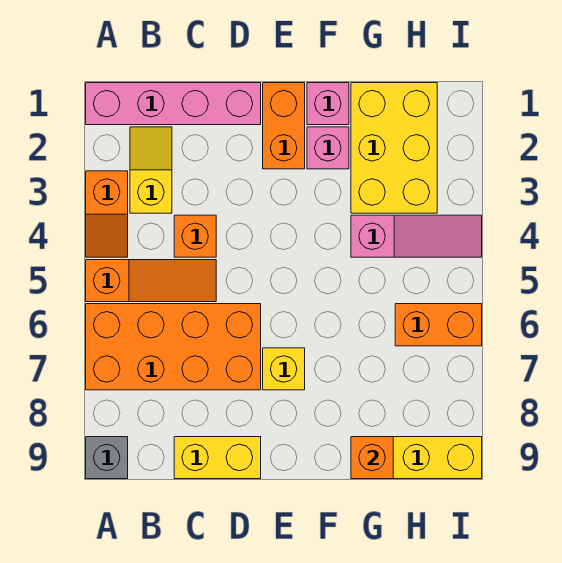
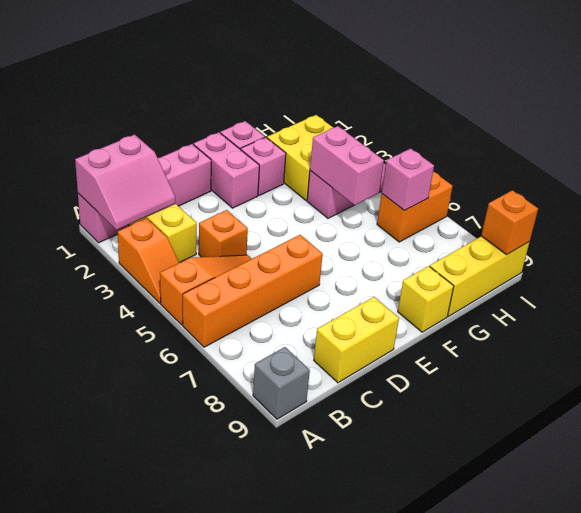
none -> pink 2x2 slope [75,135,175,230]
orange 2x4 brick [86,304,261,390] -> orange 1x4 brick [183,235,323,347]
orange 1x2 brick [263,83,305,169] -> pink 1x2 brick [194,132,259,208]
yellow 1x1 brick [263,348,305,390] -> yellow 1x1 brick moved to [398,266,454,332]
yellow 2x3 brick [351,83,437,213] -> yellow 2x2 brick [267,115,333,201]
none -> pink 1x2 brick [310,126,384,205]
orange 1x1 brick [351,437,393,479] -> orange 1x1 brick moved to [481,190,538,255]
none -> pink 1x1 brick [382,148,434,211]

